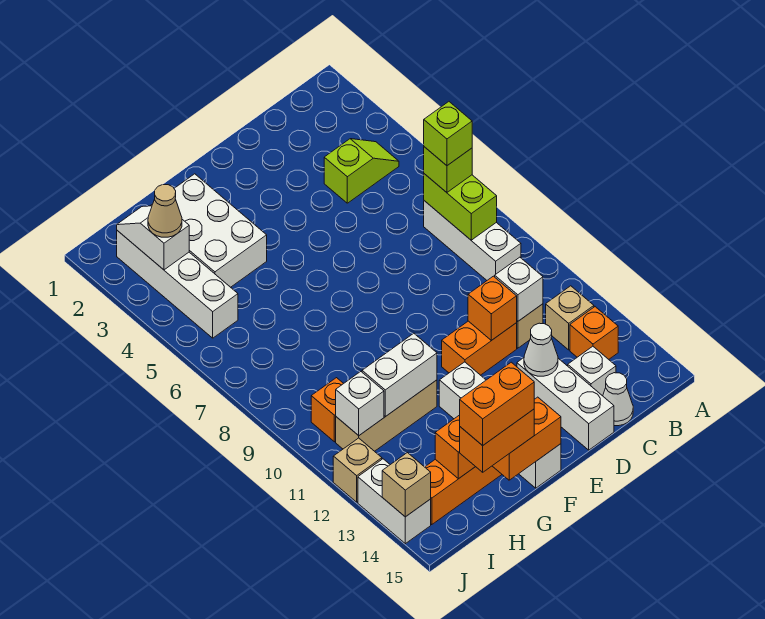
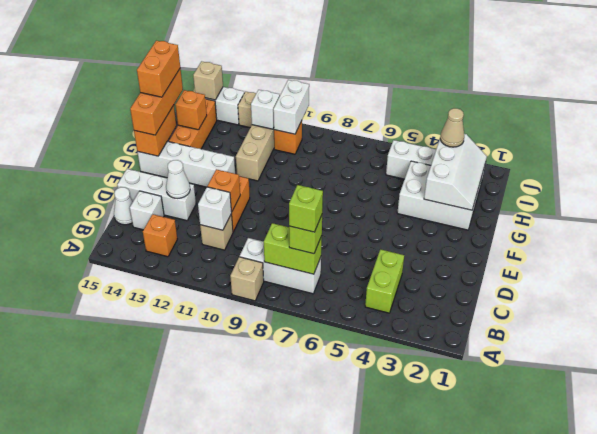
lime 1x2 slope [324,139,399,203] -> lime 1x2 brick [365,249,404,313]
tan 1x1 brick [546,286,594,350] -> tan 1x1 brick moved to [230,257,264,301]
white 1x2 brick [362,333,437,417] -> white 1x2 brick moved to [273,80,309,134]
orange 1x2 brick [460,409,534,472] -> orange 1x3 brick [130,68,183,135]
white 1x2 slope [117,206,189,270] -> white 2x3 slope [424,134,487,210]

